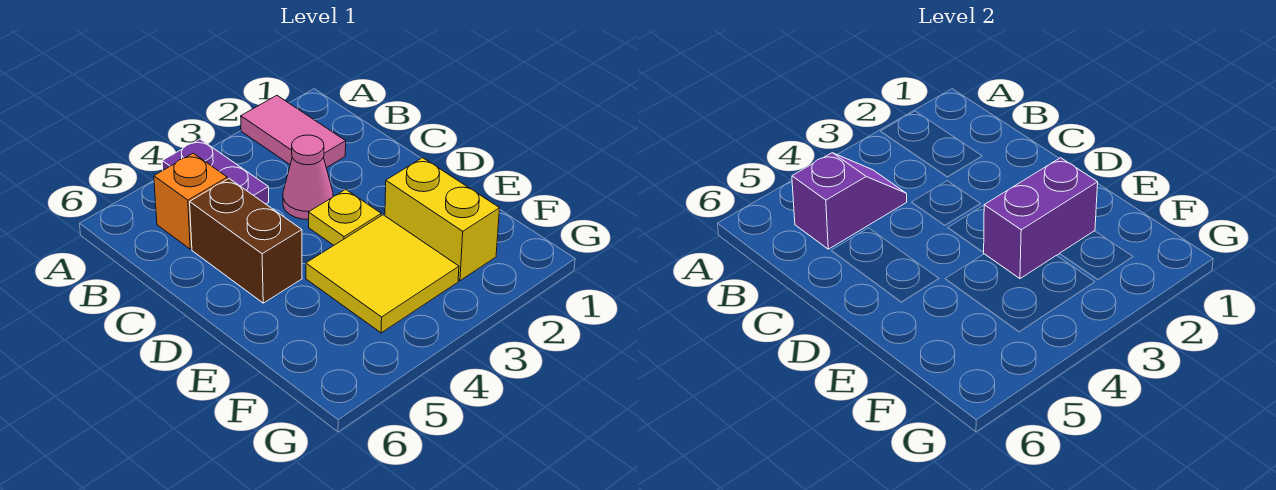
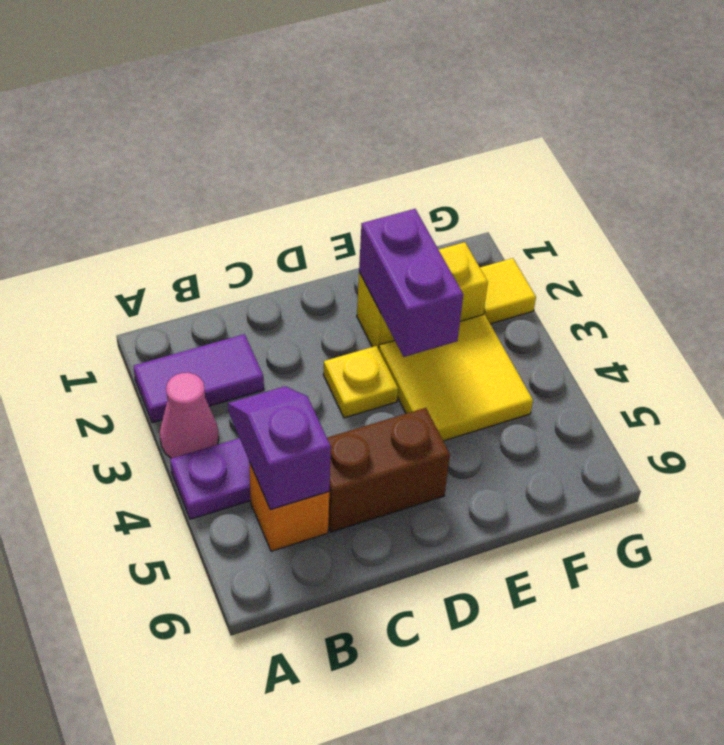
pink 1x2 tile [241,95,346,168] -> purple 1x2 tile [134,334,264,423]
pink 1x1 cone [283,135,333,219] -> pink 1x1 cone moved to [160,373,219,458]
none -> yellow 1x1 tile [480,258,536,324]

